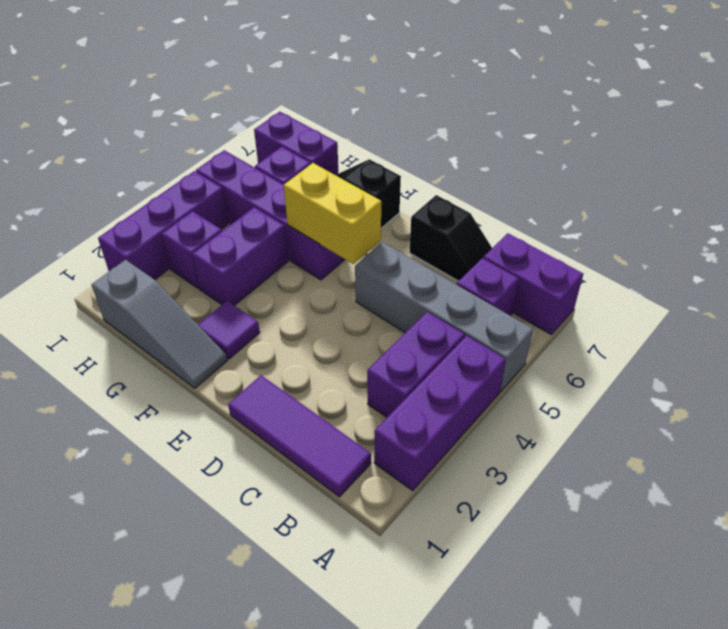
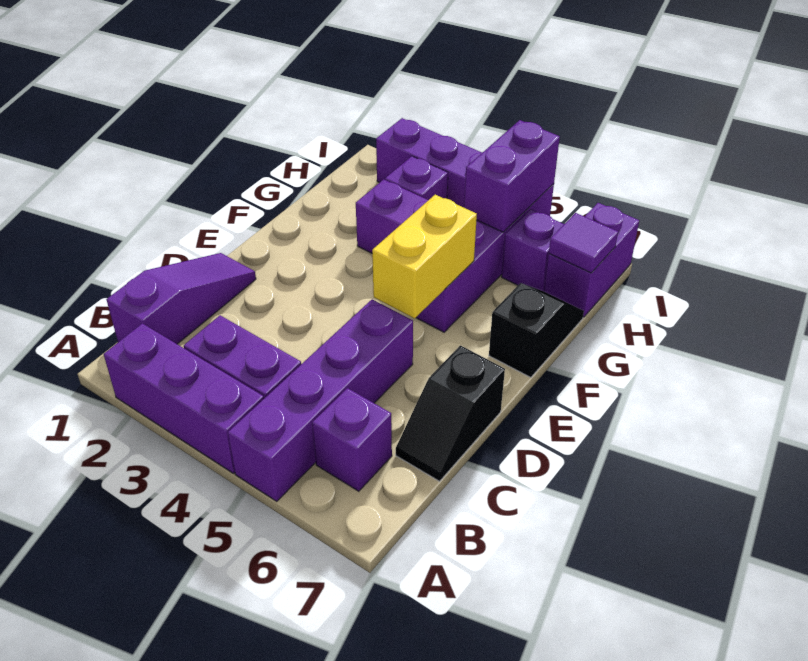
grey 1x4 brick [355,242,533,392] -> purple 1x4 brick [228,299,413,501]
purple 1x2 brick [483,233,583,334] -> purple 1x2 brick moved to [464,120,560,232]
purple 1x3 tile [228,375,371,497] -> purple 1x3 slope [106,253,256,344]
grey 1x3 slope [92,260,227,388] -> none
purple 1x1 tile [198,301,260,359] -> purple 1x1 tile moved to [549,213,618,273]

